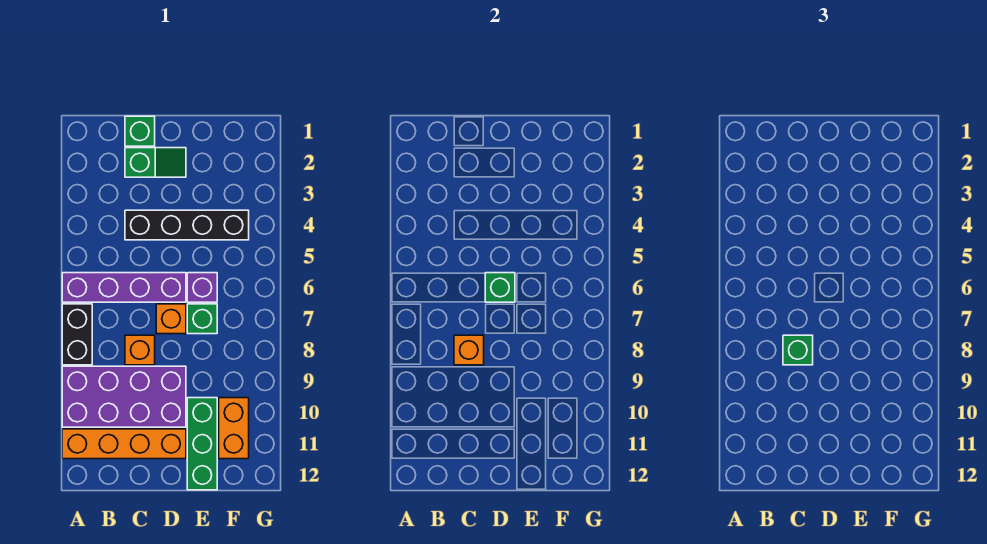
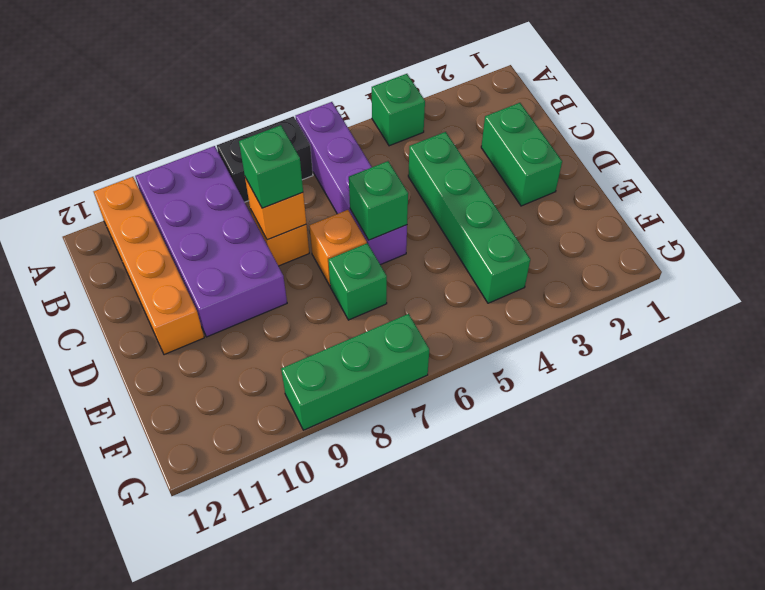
green 1x1 brick [125,116,155,146] -> green 1x1 brick moved to [372,74,425,146]
green 1x2 slope [125,148,186,177] -> green 1x2 brick [481,103,562,206]
black 1x4 brick [125,210,249,240] -> green 1x4 brick [408,132,530,303]
purple 1x1 brick [187,273,217,302] -> none
green 1x3 brick [187,398,217,490] -> green 1x3 brick moved to [281,314,429,430]
orange 1x2 brick [219,398,249,459] -> none

